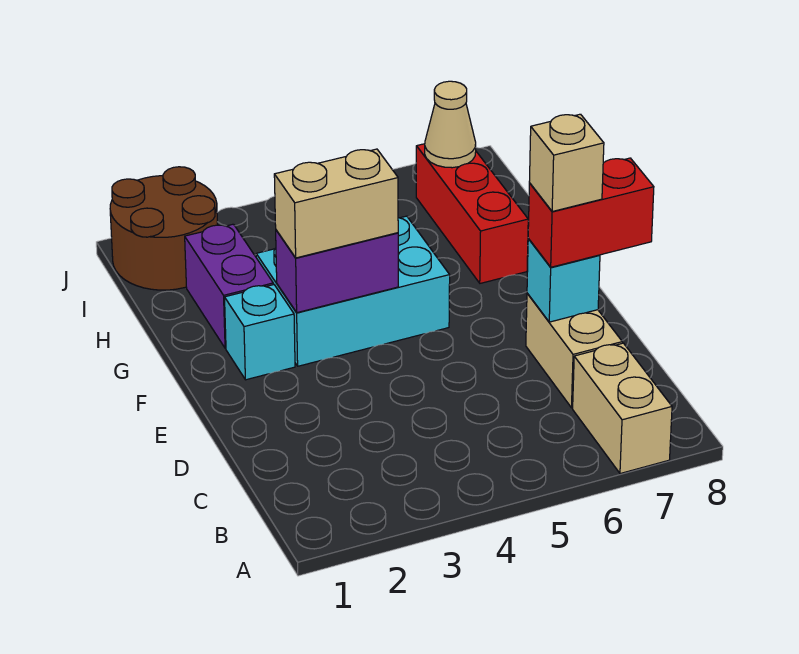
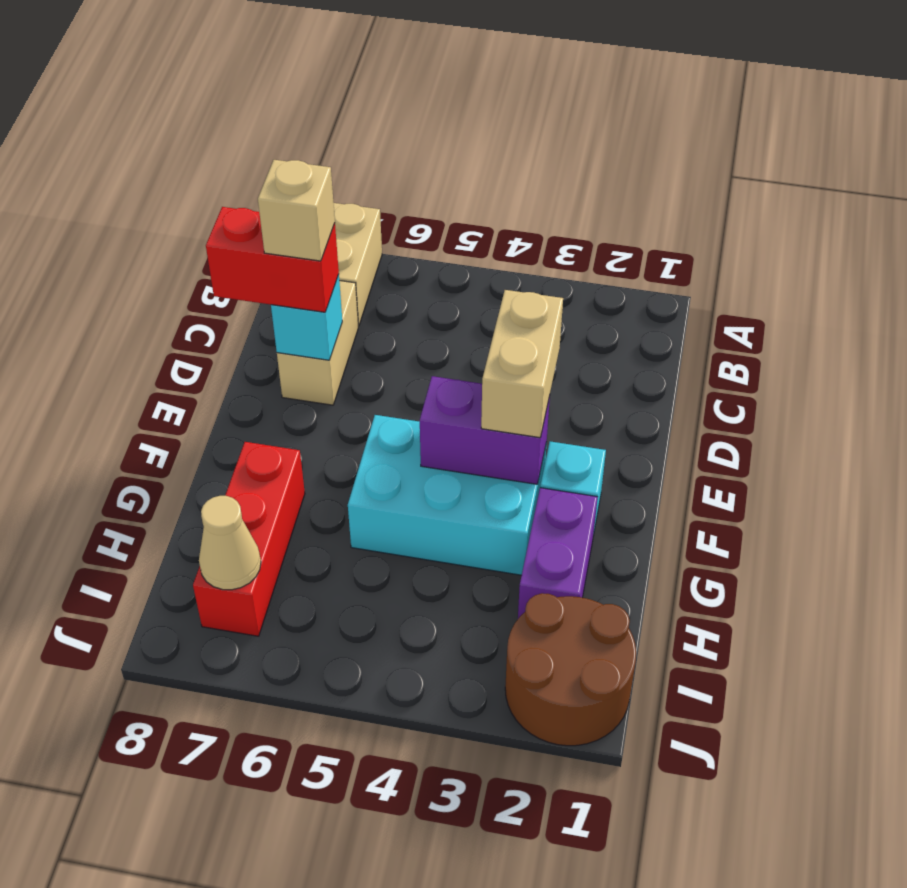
tan 1x2 brick [274,149,398,258] -> tan 1x2 brick turned to [481,290,563,438]

